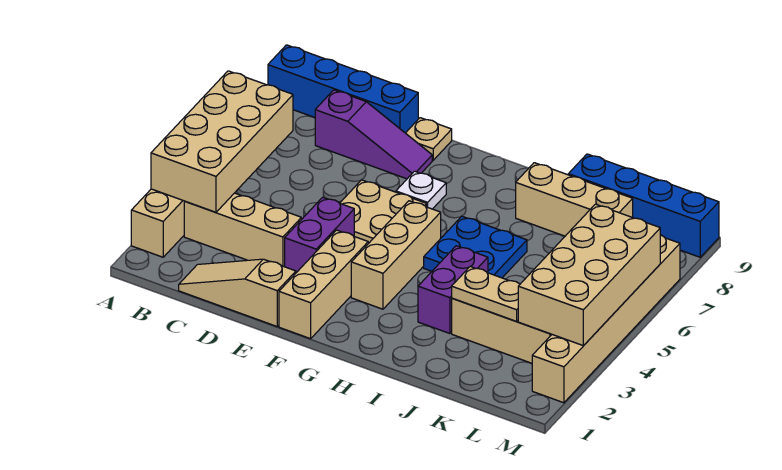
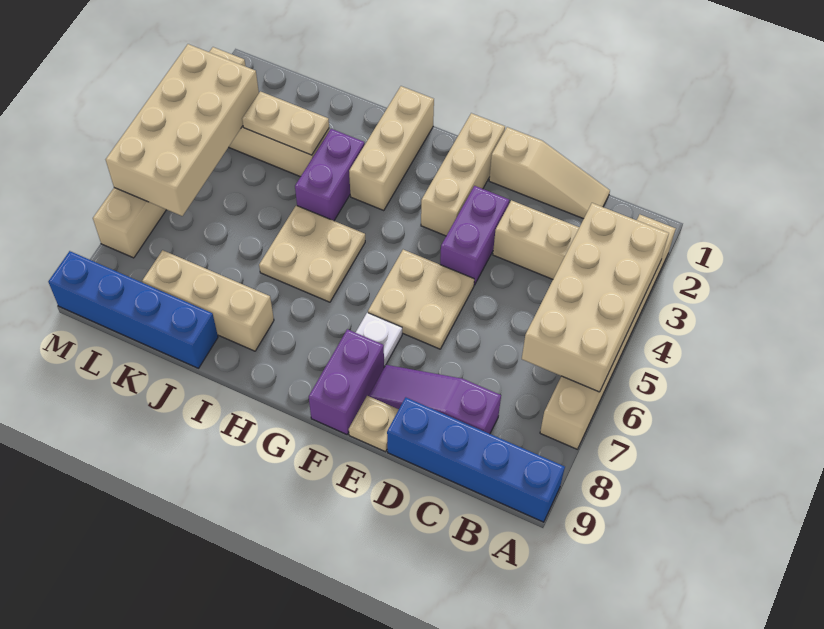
none -> purple 1x2 brick [309,329,384,434]
tan 1x3 brick [351,201,441,309] -> tan 1x3 brick moved to [349,86,434,211]
blue 2x2 plate [424,216,527,278] -> tan 2x2 plate [259,205,365,302]

